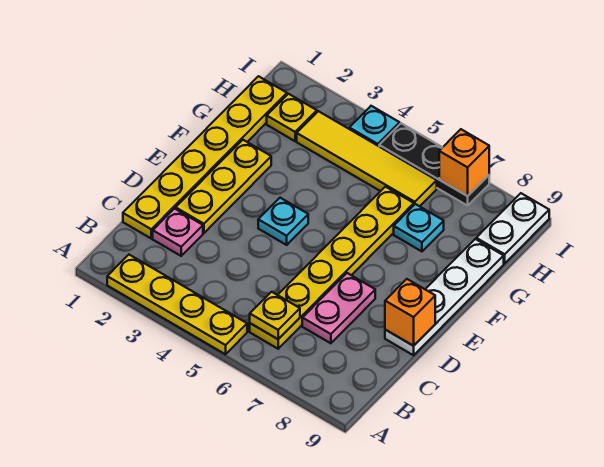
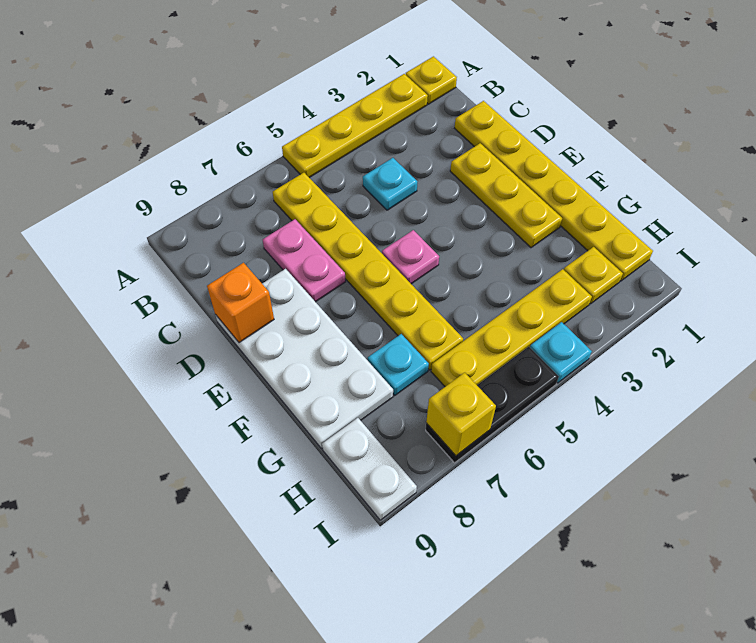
yellow 1x1 plate [250,292,300,339] -> yellow 1x1 plate moved to [406,56,457,104]
pink 1x1 plate [153,209,203,256] -> pink 1x1 plate moved to [382,230,439,284]
white 1x4 plate [385,239,504,355] -> white 2x4 plate [216,269,393,449]
cyan 1x1 plate [258,198,308,245] -> cyan 1x1 plate moved to [363,158,417,210]
yellow 1x4 tile [297,111,437,206] -> yellow 1x4 plate [431,269,592,387]
orange 1x1 brick [439,129,489,196] -> yellow 1x1 brick [426,373,496,456]

